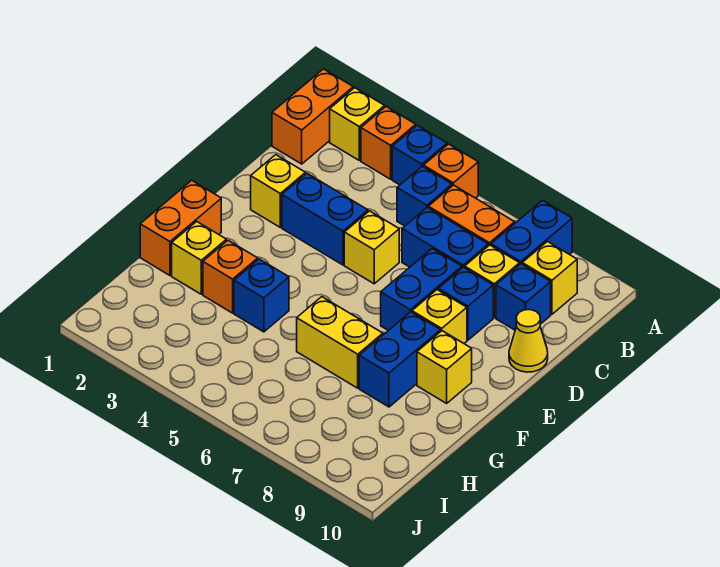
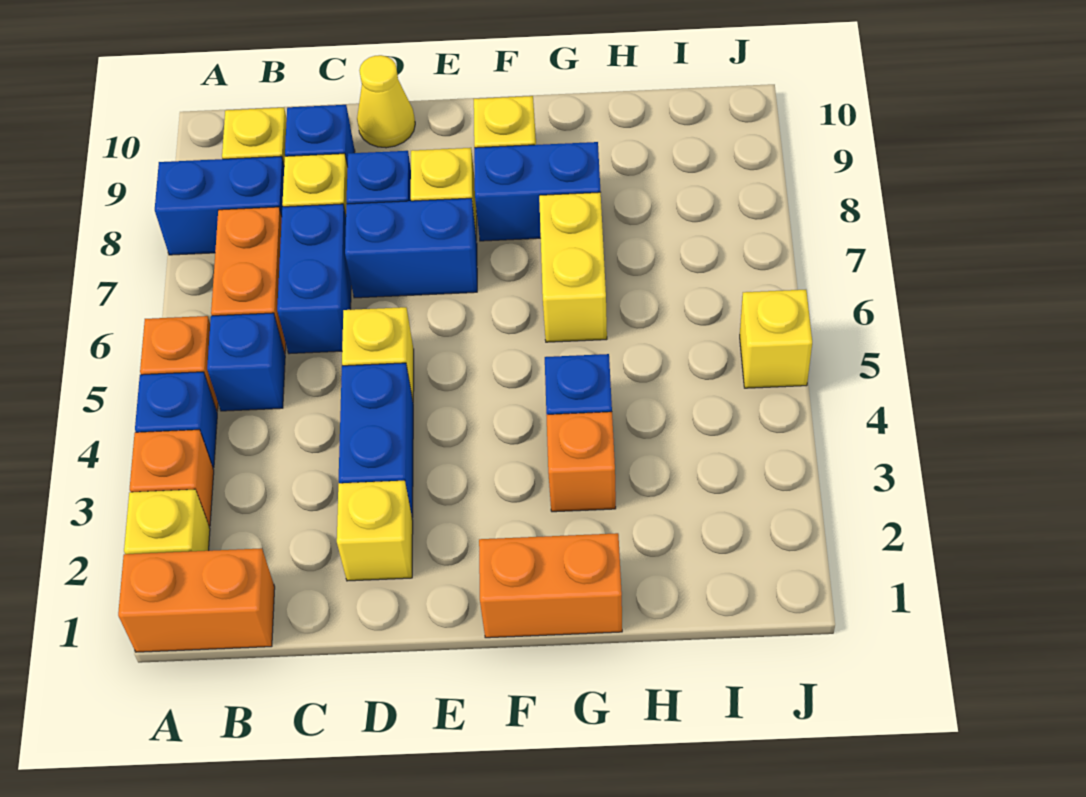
yellow 1x1 brick [172,221,226,294] -> yellow 1x1 brick moved to [740,290,812,388]

